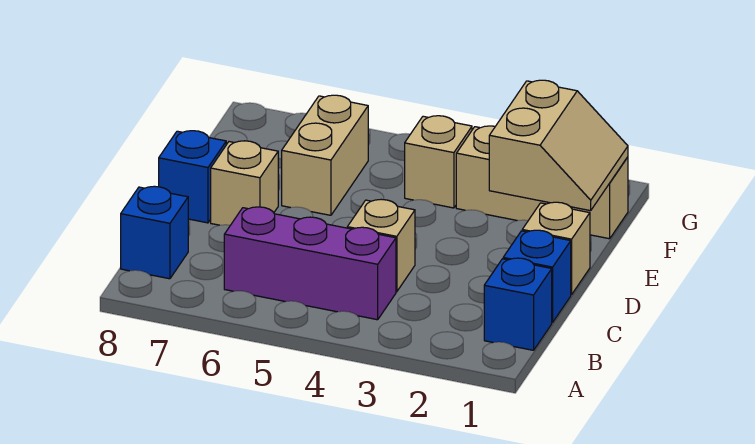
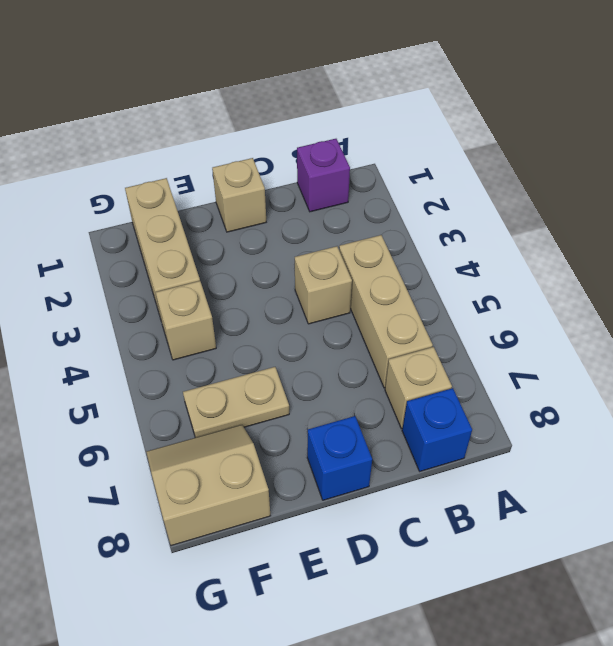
blue 1x1 brick [484,258,552,350] -> purple 1x1 brick [297,139,350,212]
purple 1x3 brick [224,207,396,320] -> tan 1x3 brick [339,235,433,388]
blue 1x1 brick [503,230,571,322] -> none
tan 1x1 brick [211,141,278,225] -> tan 1x1 brick moved to [385,347,452,429]
tan 2x2 slope [489,80,628,211] -> tan 2x2 slope moved to [147,425,270,546]
tan 1x2 brick [282,95,368,215] -> tan 1x2 plate [183,367,289,438]

